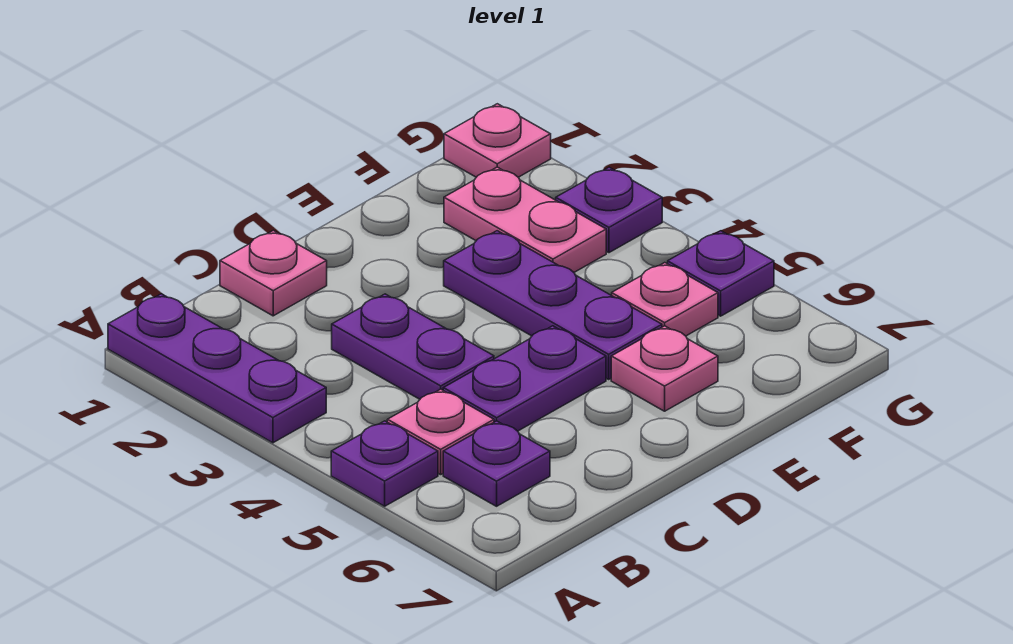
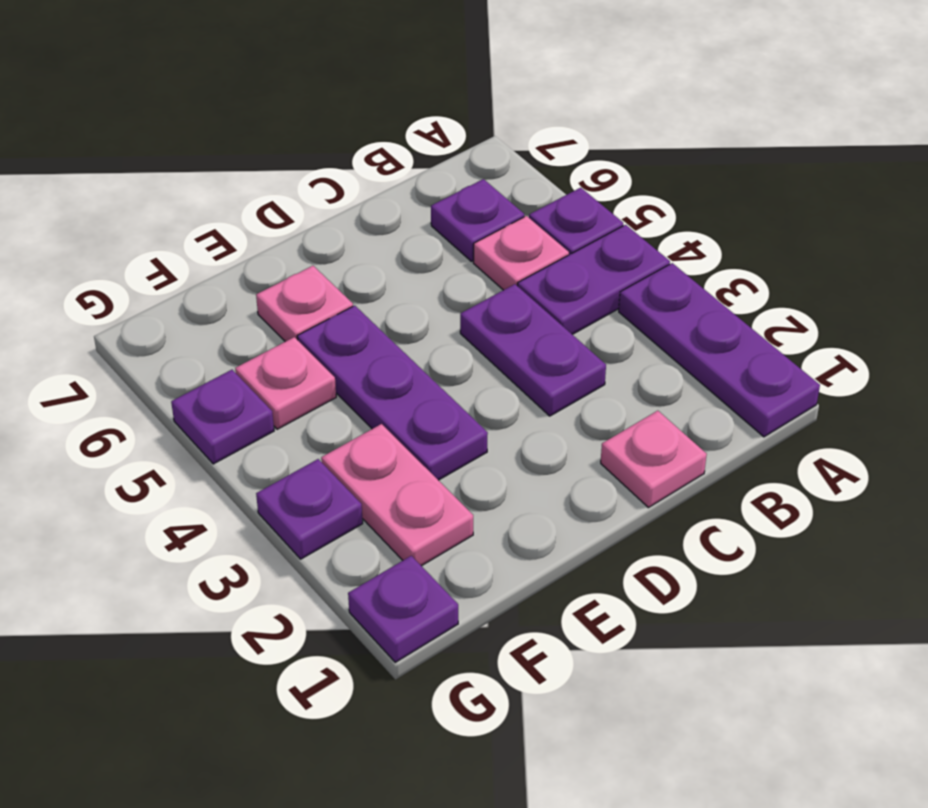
purple 1x2 plate [443,326,606,431] -> purple 1x2 plate moved to [518,225,670,334]
pink 1x1 plate [444,104,551,177] -> purple 1x1 plate [348,556,458,662]

